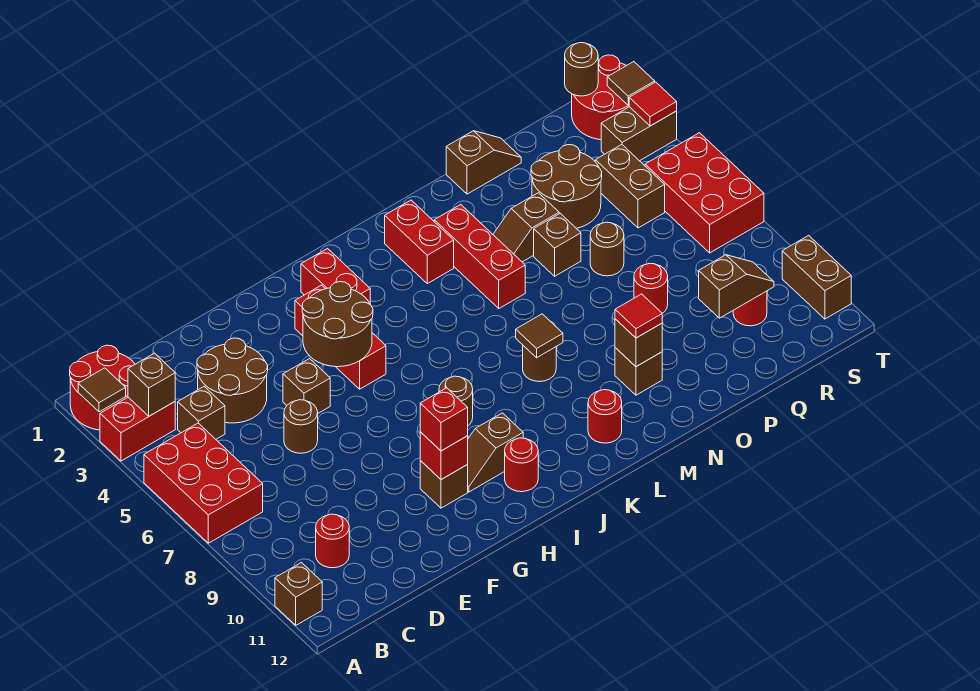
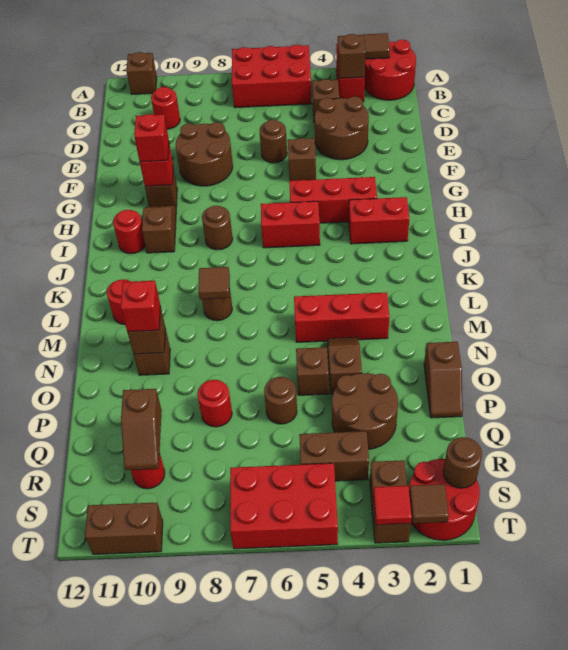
brown 2x2 round brick [302,282,373,367] -> brown 2x2 round brick moved to [176,122,233,186]
red 1x2 brick [385,200,454,284] -> red 1x2 brick moved to [261,201,320,248]
red 1x1 tile [615,294,662,338] -> red 1x1 brick [121,281,160,332]

